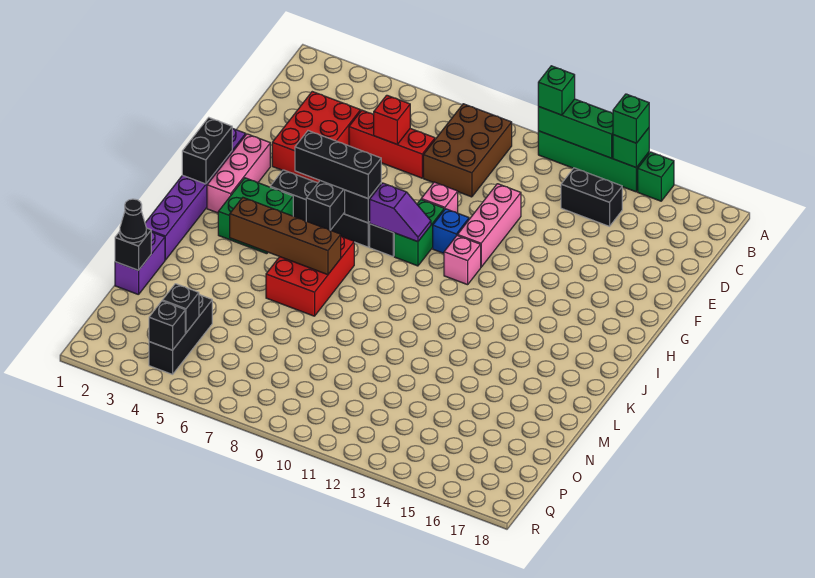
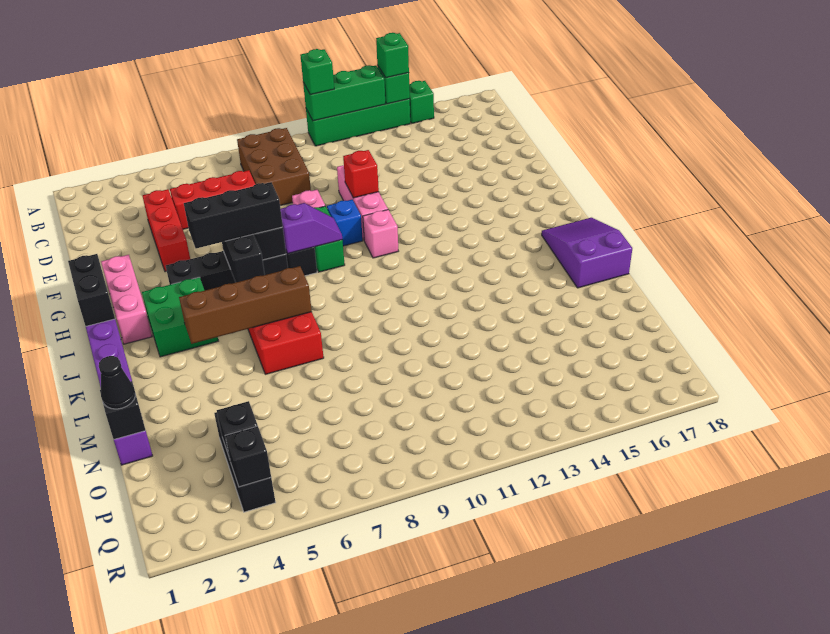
black 1x2 brick [561,168,622,226] -> none
red 2x3 brick [272,92,361,182] -> red 1x3 brick [143,189,190,272]
red 1x1 brick [374,95,410,144] -> red 1x1 brick moved to [343,150,379,198]
none -> purple 2x3 slope [542,218,632,288]

